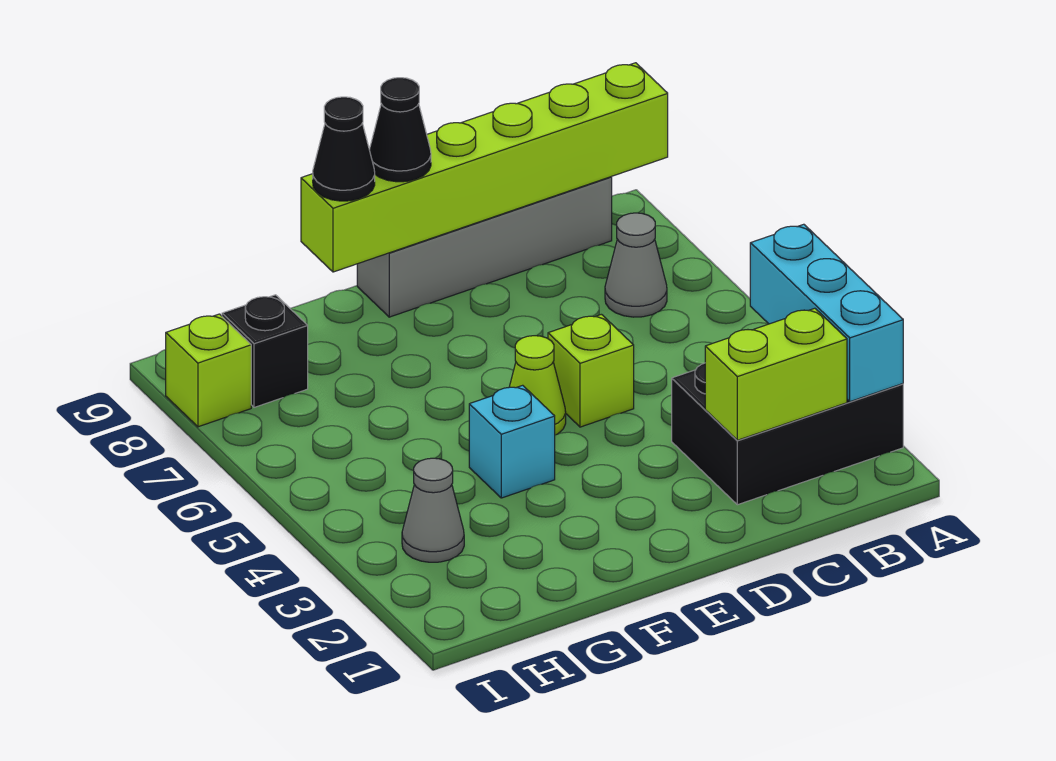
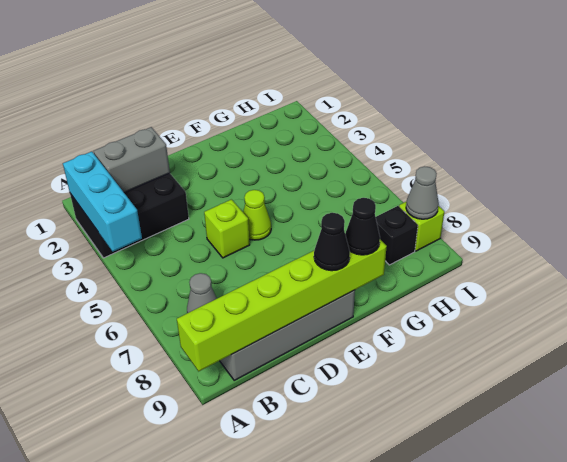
lime 1x2 brick [705,308,847,440] -> grey 1x2 brick [94,127,170,193]
cyan 1x1 brick [469,385,555,498] -> none
grey 1x1 cone [402,458,464,562] -> grey 1x1 cone moved to [406,166,439,219]

